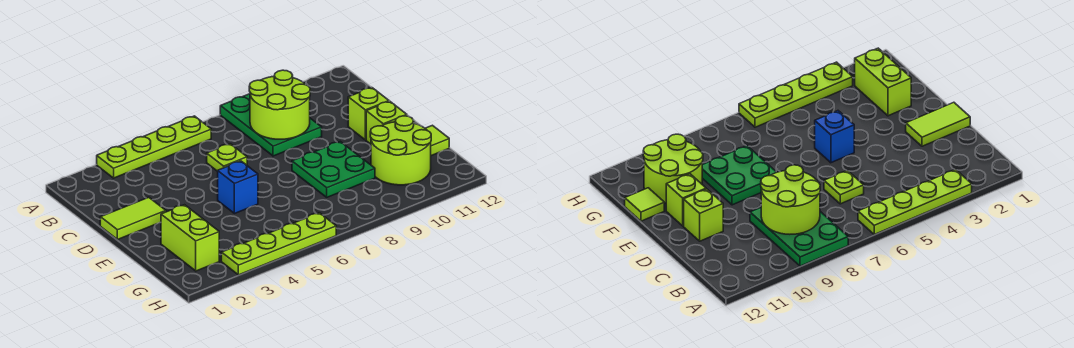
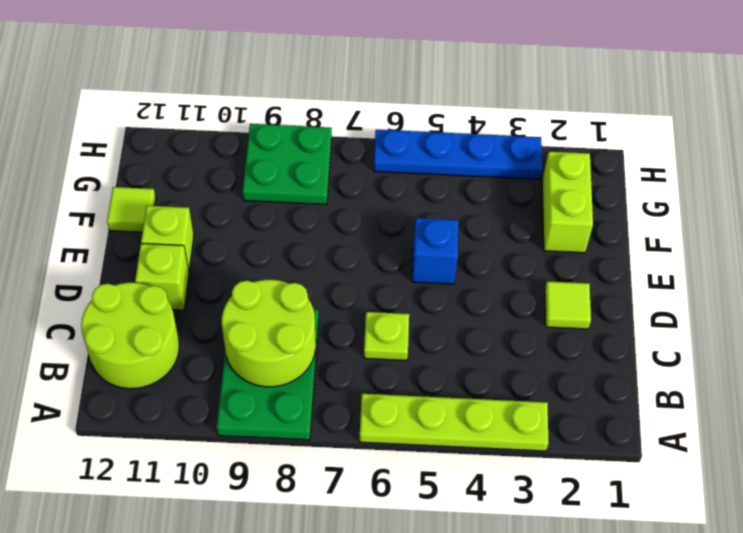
lime 1x2 tile [100,197,166,240] -> lime 1x1 tile [545,281,591,329]
green 2x2 plate [292,142,375,197] -> green 2x2 plate moved to [243,124,332,205]
lime 2x2 round brick [370,116,431,185] -> lime 2x2 round brick moved to [81,283,179,389]
lime 1x4 plate [221,213,336,275] -> blue 1x4 plate [374,130,542,179]

